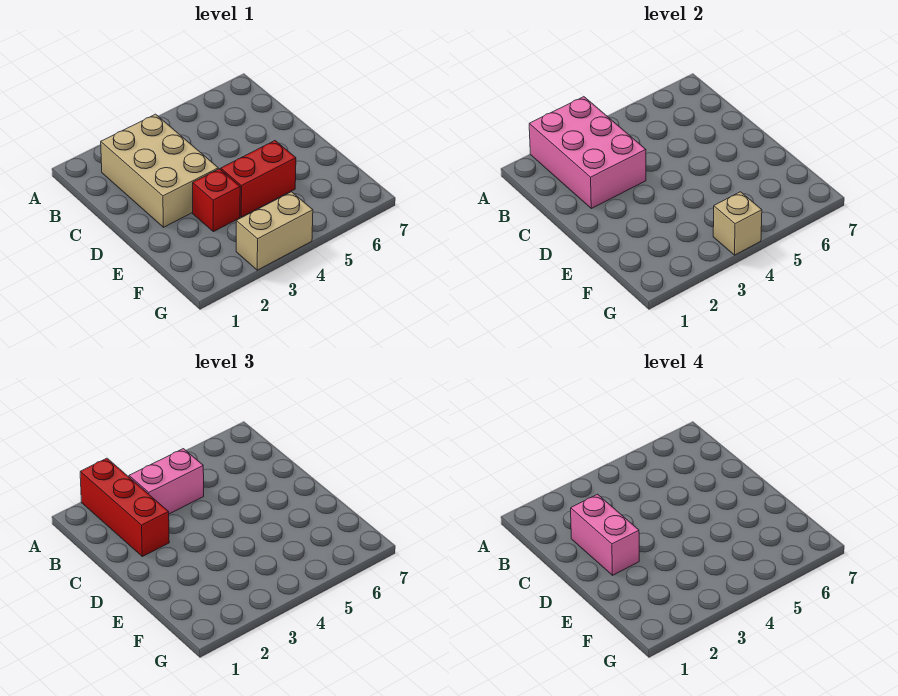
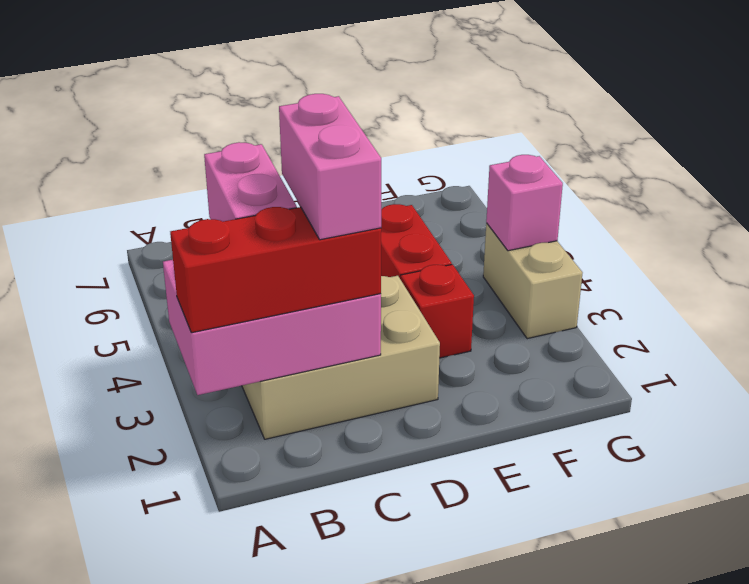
pink 1x2 brick [571,494,639,575] -> pink 1x2 brick turned to [279,94,381,240]
tan 1x1 brick [713,192,762,255] -> pink 1x1 brick [486,155,563,251]

